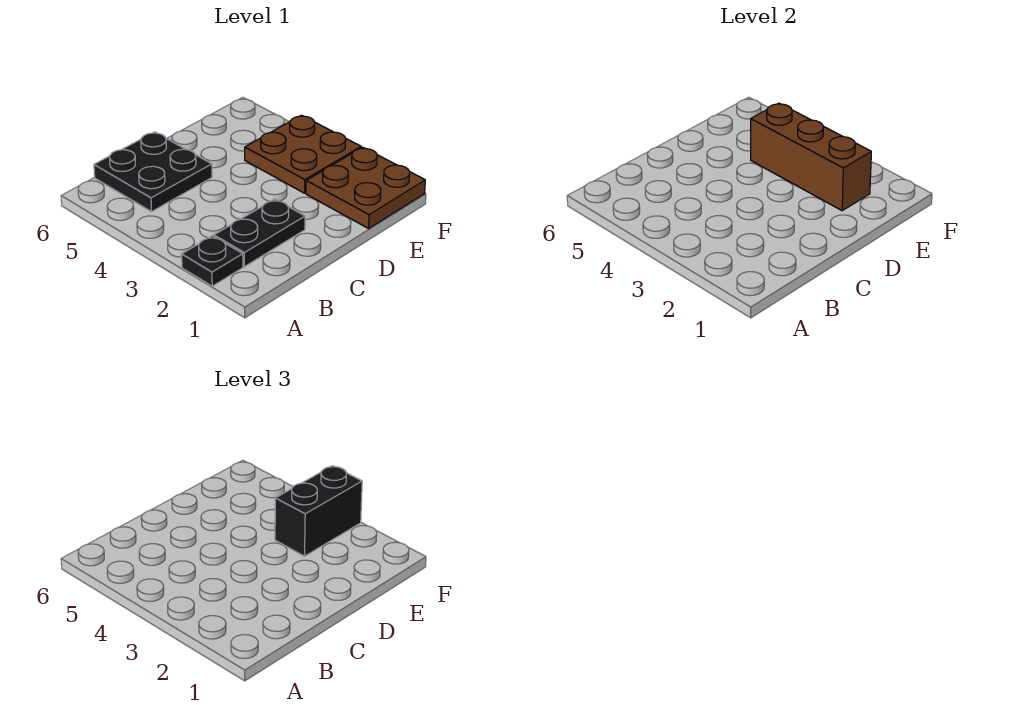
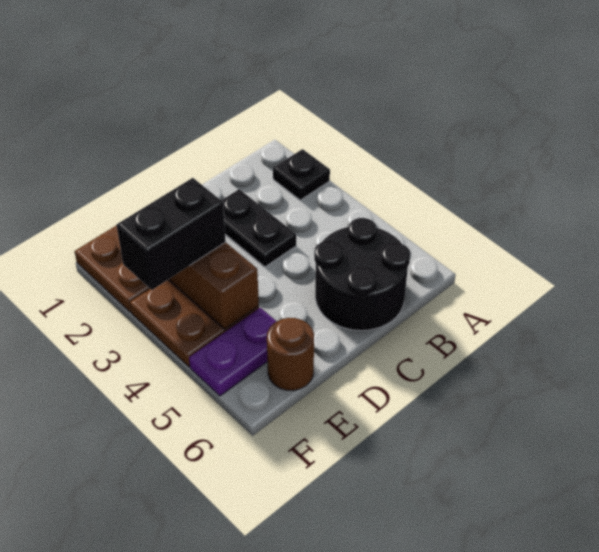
black 1x2 plate [214,199,305,267] -> black 1x2 plate turned to [221,189,296,267]
black 2x2 plate [94,132,212,212] -> black 2x2 round brick [314,218,410,331]
none -> purple 1x2 plate [189,308,276,396]
none -> brown 1x1 round brick [267,318,314,390]

